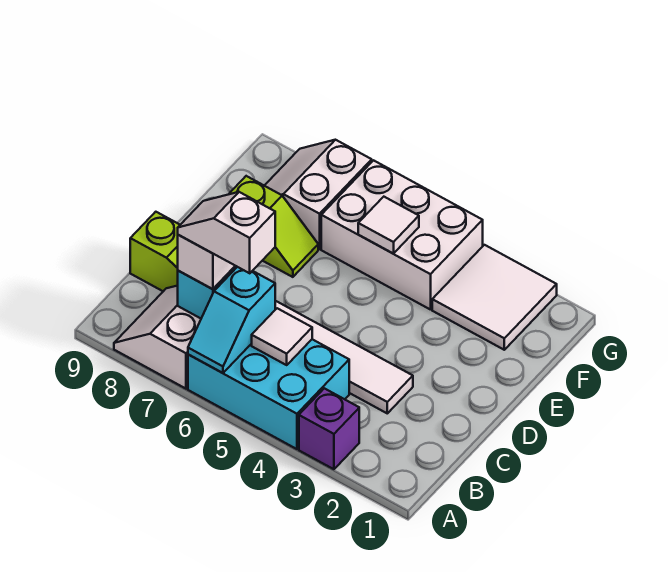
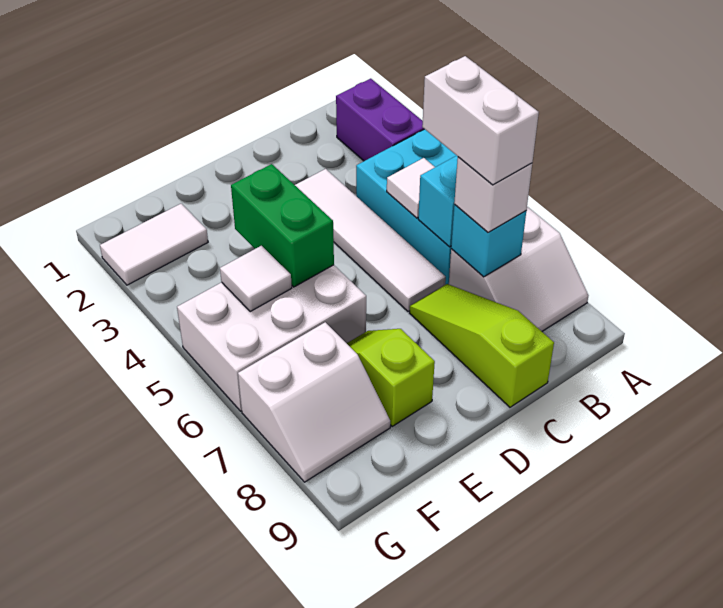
purple 1x1 brick [299,388,359,469] -> purple 1x2 brick [336,79,424,161]
white 1x2 slope [178,192,275,273] -> white 1x2 brick [422,56,539,185]
none -> green 1x2 brick [231,164,334,287]
white 2x2 tile [432,245,557,350] -> white 1x2 tile [100,204,208,285]
white 2x3 brick [321,160,483,310] -> white 2x3 brick turned to [177,265,366,411]

